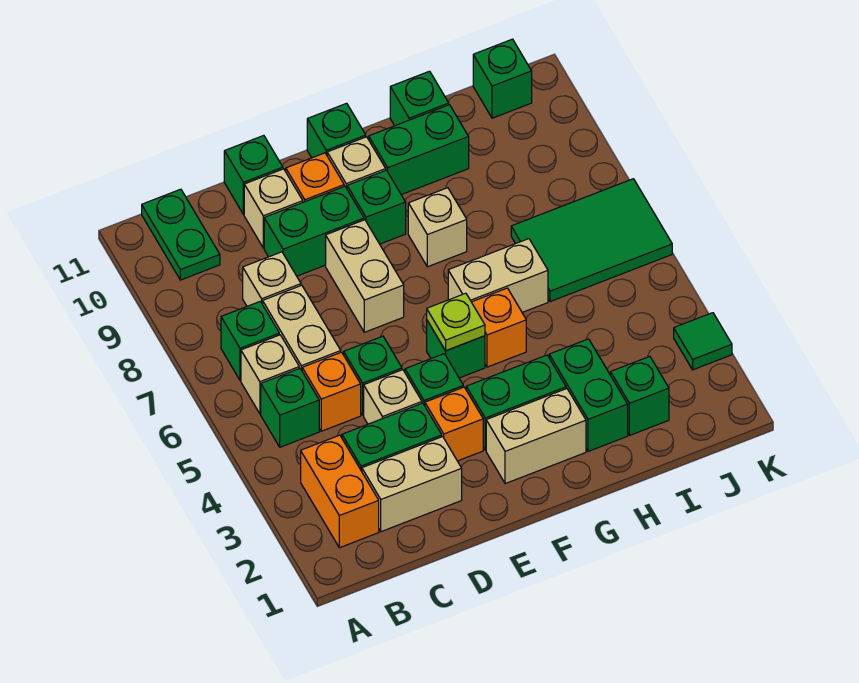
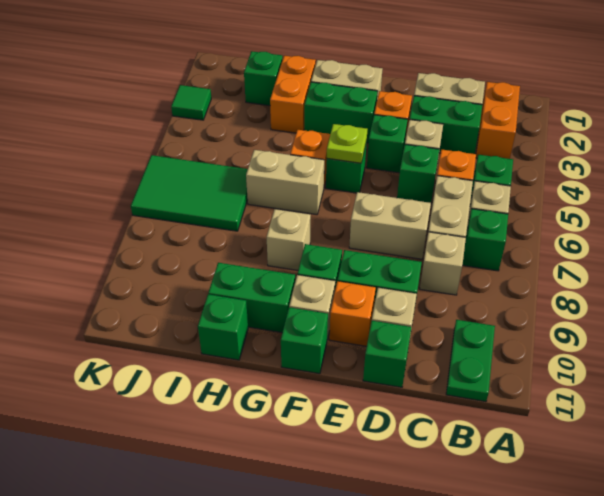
tan 1x2 brick [326,220,404,332] -> tan 1x2 brick turned to [349,192,431,259]
green 1x2 brick [549,339,628,451] -> orange 1x2 brick [270,56,316,133]
green 1x1 brick [473,39,532,118] -> none

